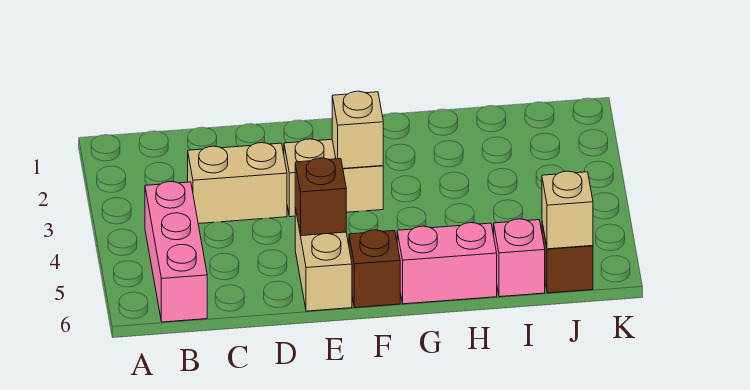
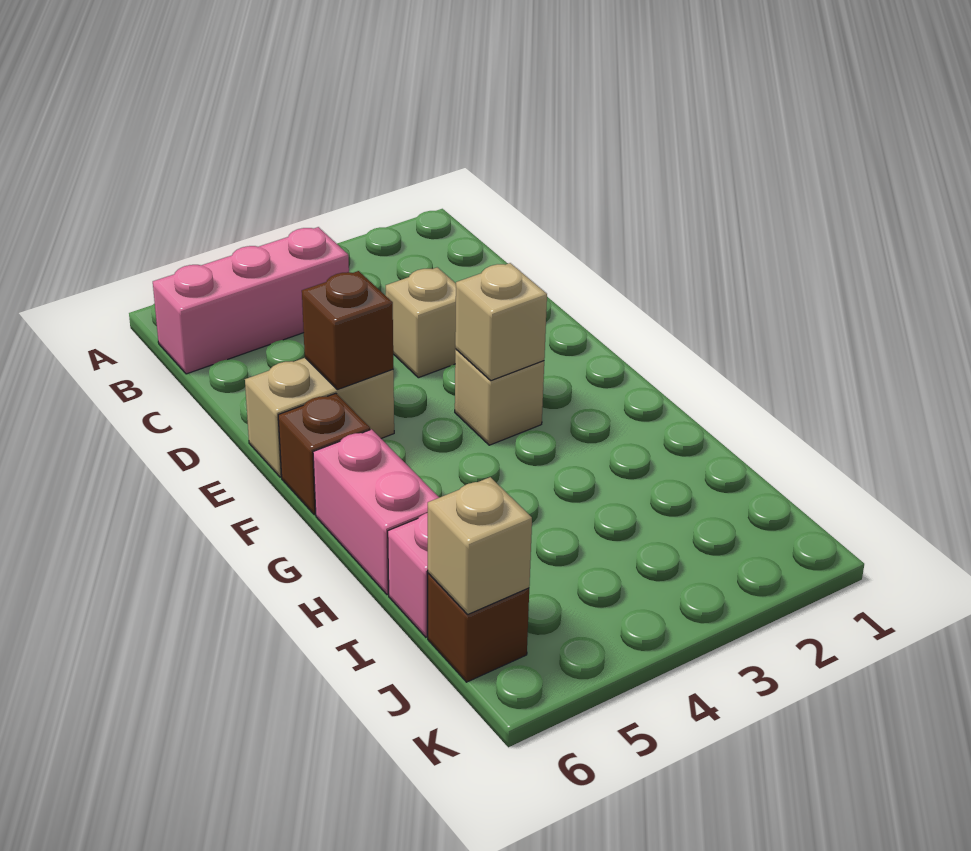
tan 1x2 brick [188,143,287,224] -> tan 1x1 brick [386,267,456,378]
tan 1x2 brick [284,139,383,217] -> tan 1x1 brick [455,349,544,445]

